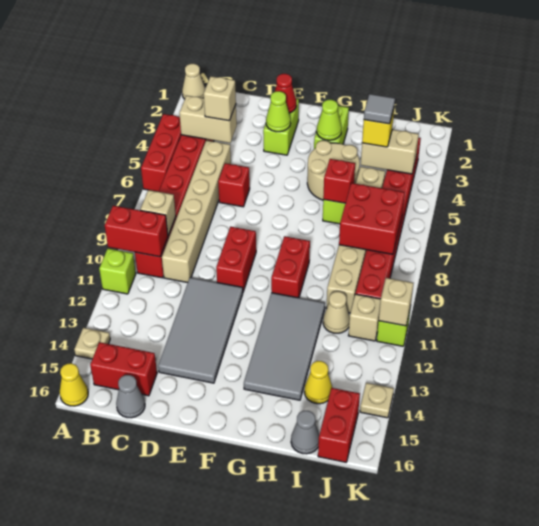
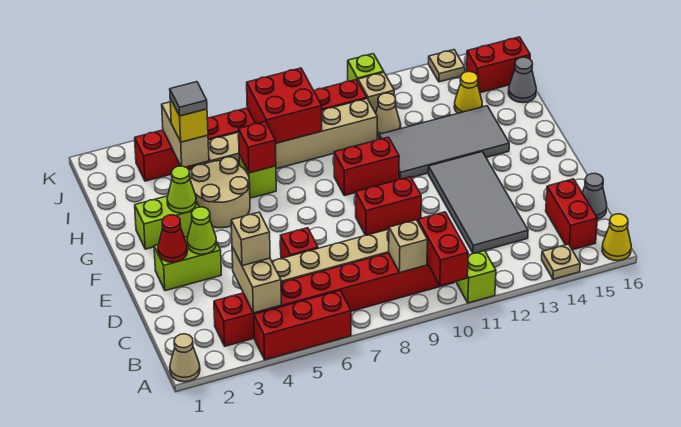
grey 2x4 tile [158,278,243,383] -> grey 2x4 tile turned to [428,152,528,253]
tan 1x1 brick [379,278,414,326] -> none

